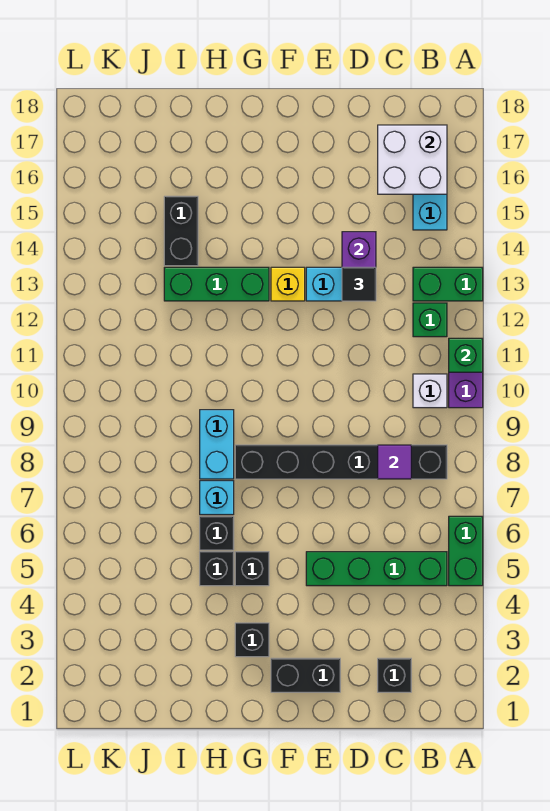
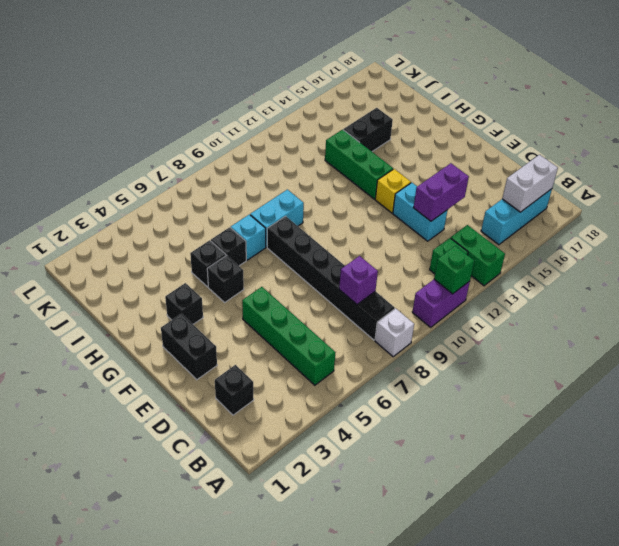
green 1x2 brick [449,516,483,586] -> none
white 1x1 brick [413,374,447,408] -> white 1x1 brick moved to [375,308,414,357]
white 2x2 brick [378,125,447,194] -> white 1x2 brick [502,155,558,212]
purple 1x1 tile [378,445,411,479] -> purple 1x1 brick [339,256,378,304]
black 1x1 tile [342,267,376,301] -> none

